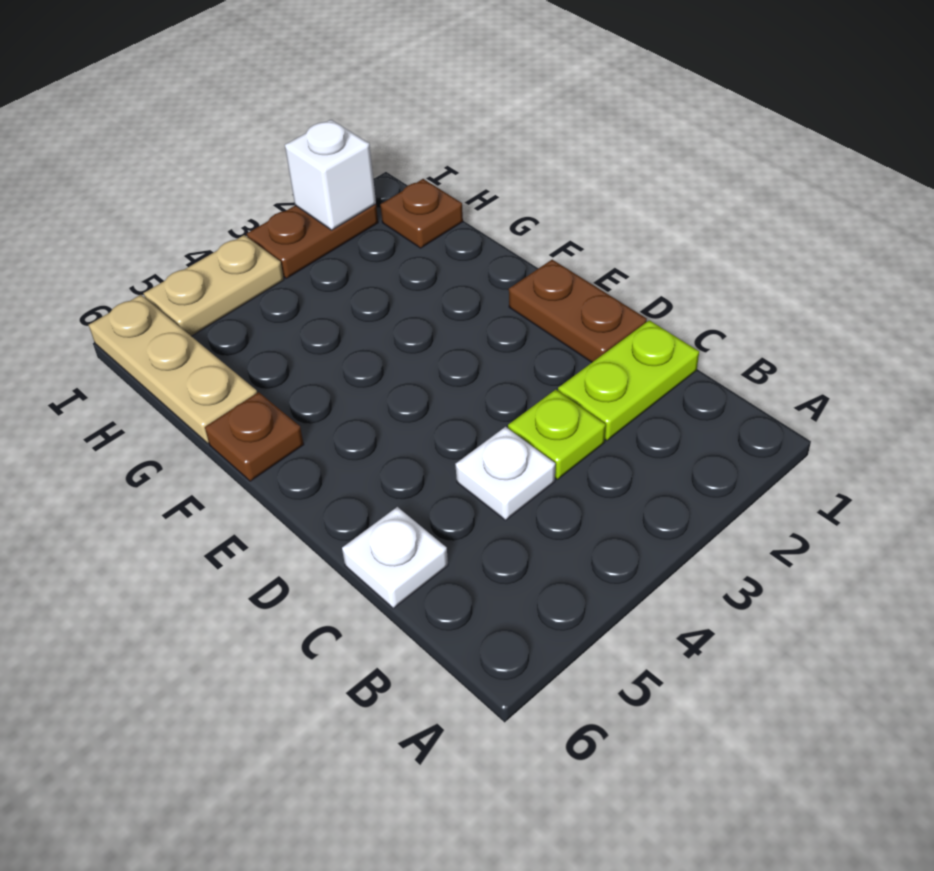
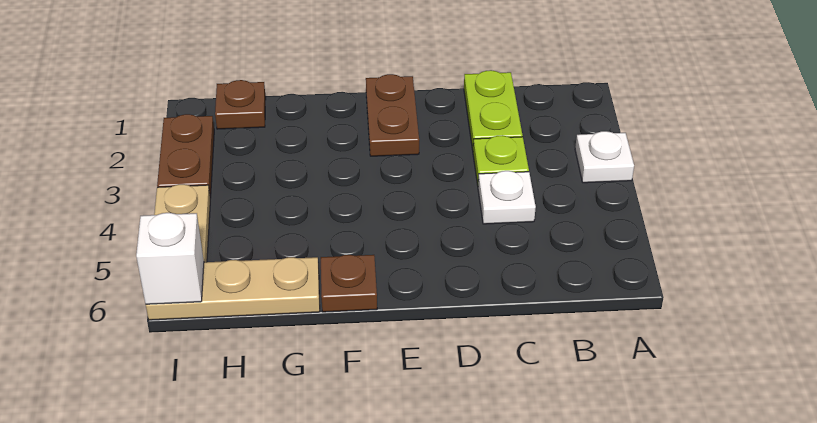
white 1x1 plate [342,507,448,608] -> white 1x1 plate moved to [575,131,634,183]
brown 1x2 plate [509,260,647,362] -> brown 1x2 plate turned to [366,74,419,156]
white 1x1 brick [285,120,376,230] -> white 1x1 brick moved to [136,213,204,304]

